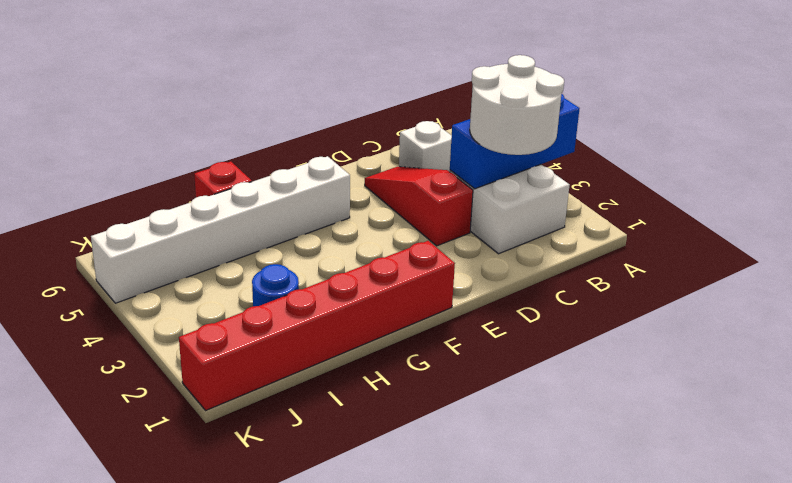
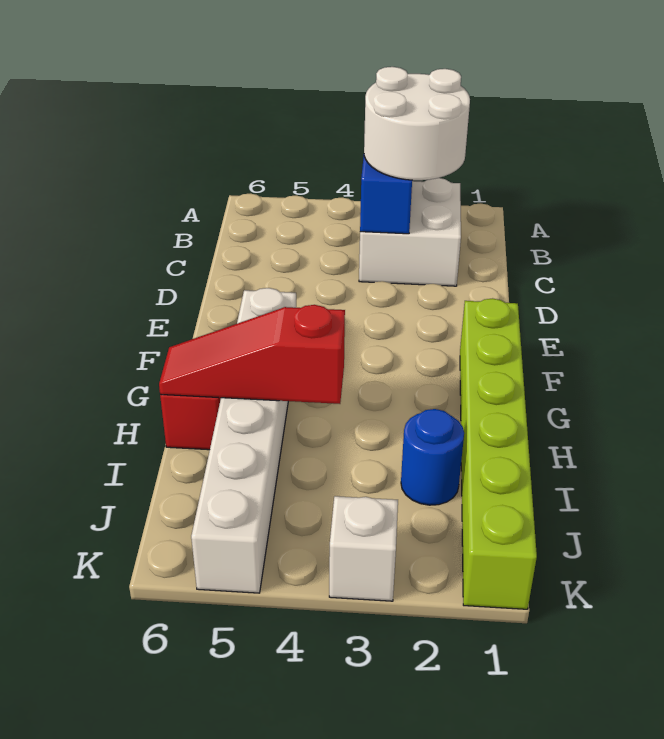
white 1x1 brick [399,121,452,172] -> white 1x1 brick moved to [329,496,398,601]
red 1x3 slope [365,167,473,246] -> red 1x3 slope moved to [159,305,345,404]
red 1x6 brick [179,241,455,410] -> lime 1x6 brick [460,298,537,609]

